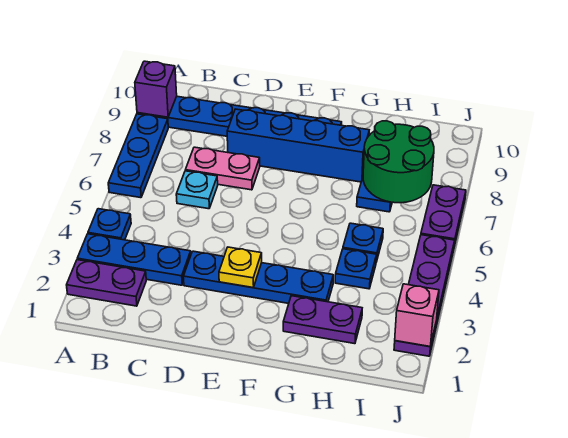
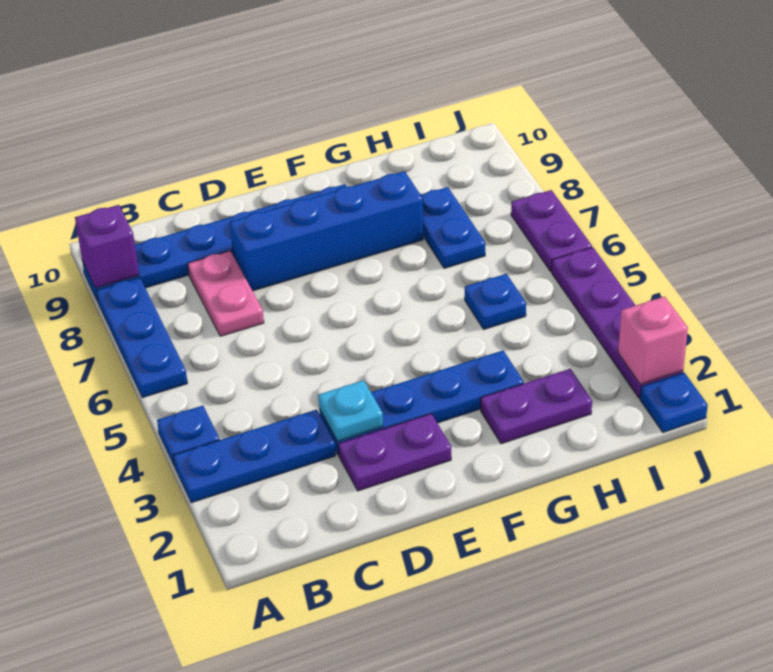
purple 1x2 plate [67,260,146,306] -> purple 1x2 plate moved to [338,414,451,491]
cyan 1x1 plate [176,171,218,209] -> cyan 1x1 plate moved to [318,380,383,441]
pink 1x2 plate [185,147,260,190] -> pink 1x2 plate turned to [188,251,264,336]
yellow 1x1 plate [219,247,262,288] -> none
blue 1x1 plate [335,249,377,289] -> blue 1x1 plate moved to [640,373,708,432]
green 2x2 round brick [363,121,434,203] -> none

